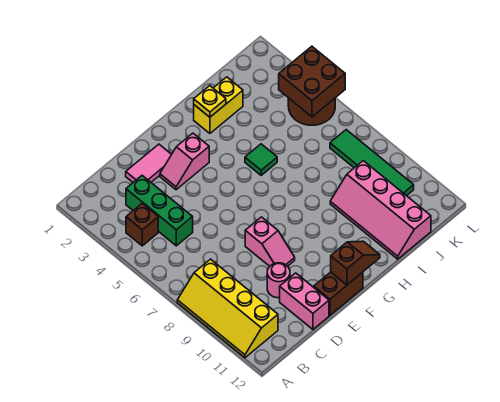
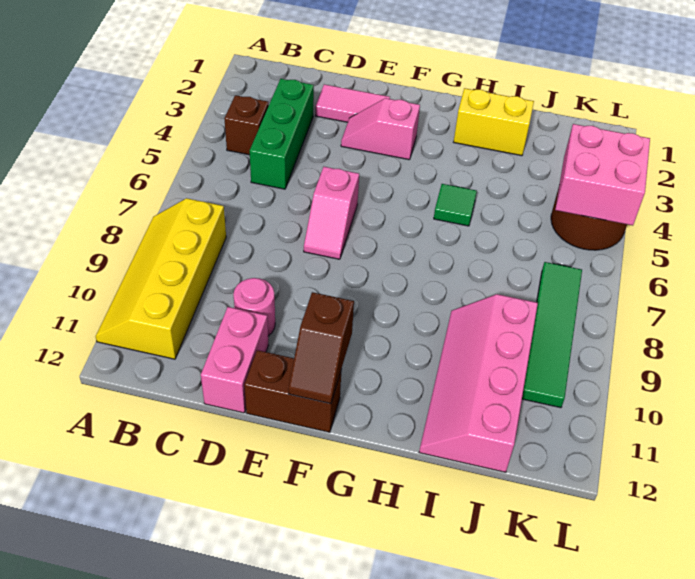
pink 1x2 slope [245,217,295,266] -> pink 1x2 slope moved to [304,167,359,259]
brown 1x2 slope [331,241,380,285] -> brown 1x2 slope turned to [288,292,354,404]
yellow 1x1 plate [194,86,226,117] -> none
brown 2x2 brick [279,46,345,117] -> pink 2x2 brick [555,124,650,226]

